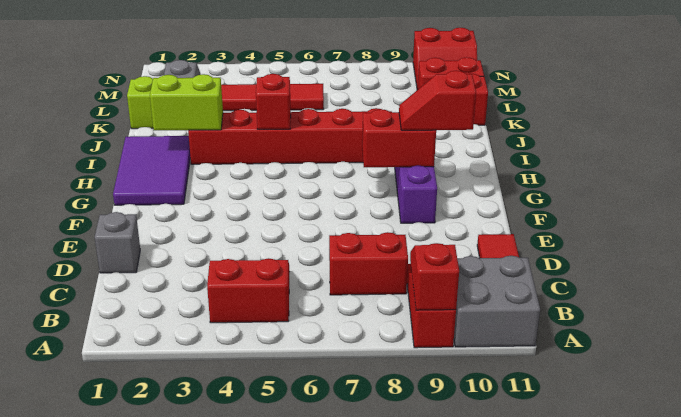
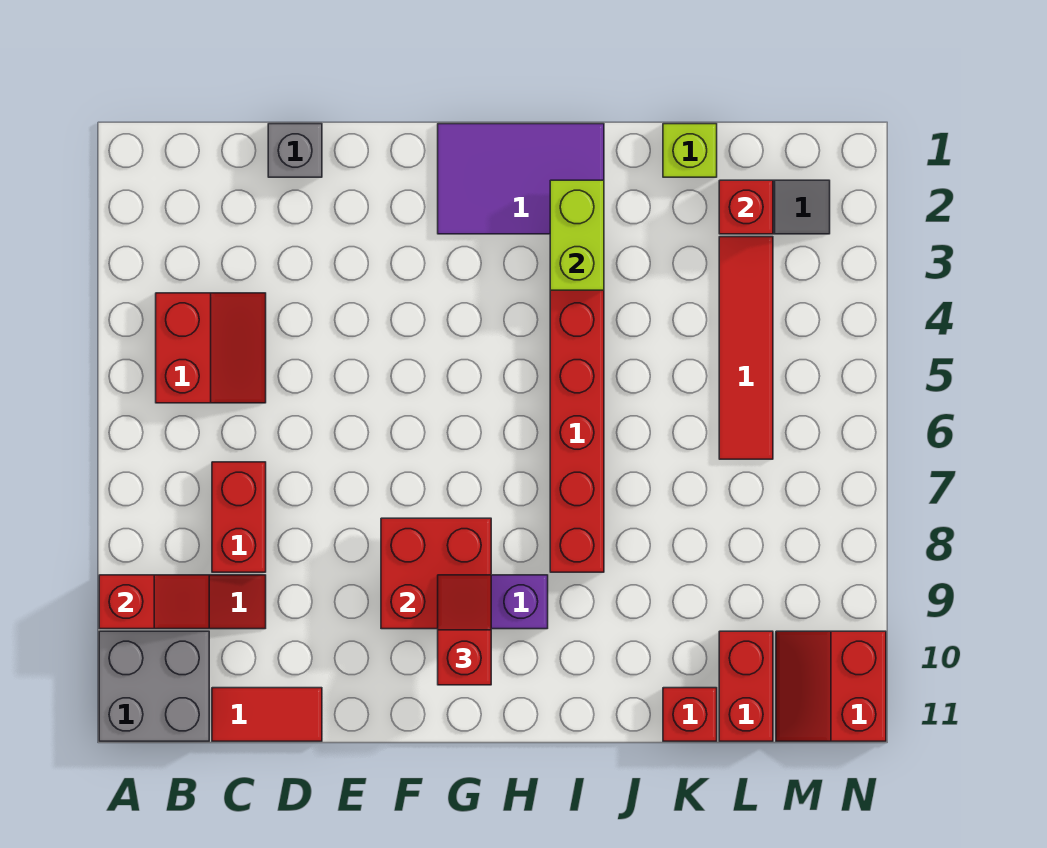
red 1x2 brick [362,109,436,168] -> red 2x2 brick [381,518,491,629]
red 1x1 brick [256,74,291,129] -> red 1x1 brick moved to [719,180,773,234]

